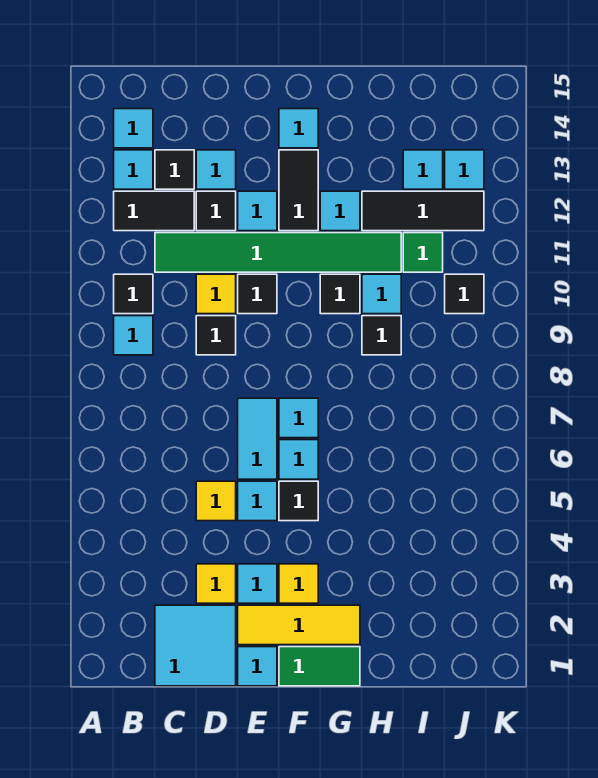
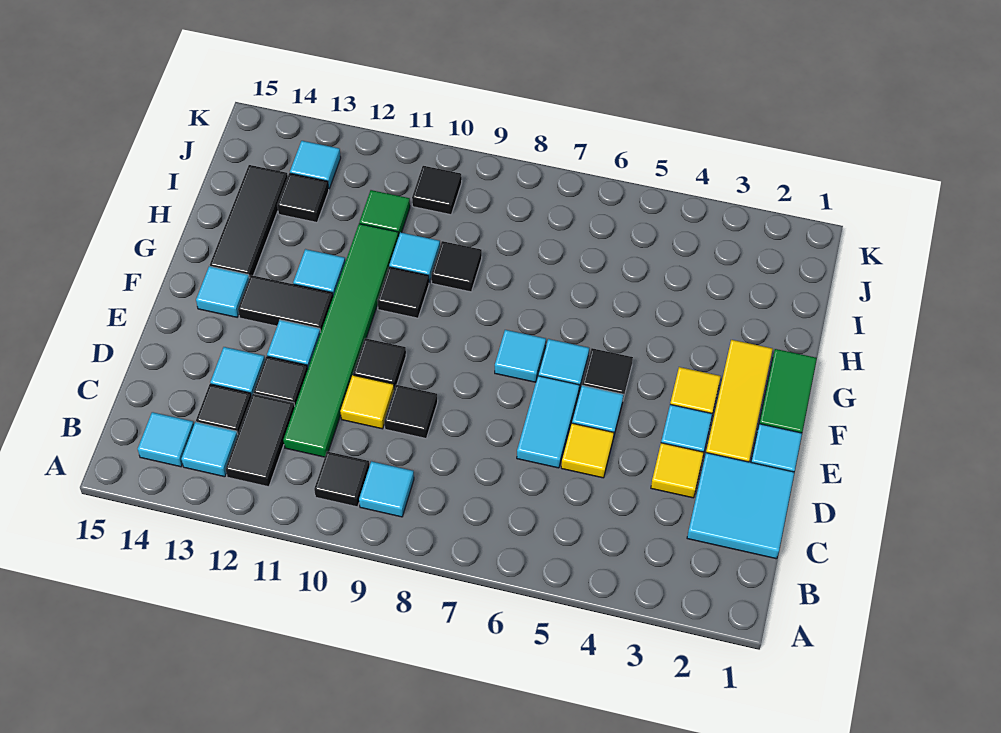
cyan 1x2 tile [238,398,277,479] -> cyan 1x2 tile turned to [517,376,579,468]
black 1x3 tile [362,191,484,231] -> black 1x3 tile moved to [210,165,288,278]
cyan 1x1 tile [403,150,443,189] -> black 1x1 tile [277,173,329,222]

